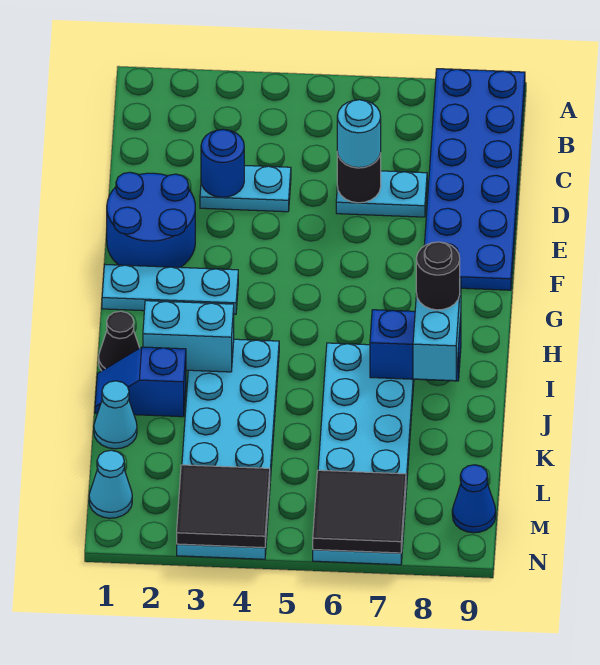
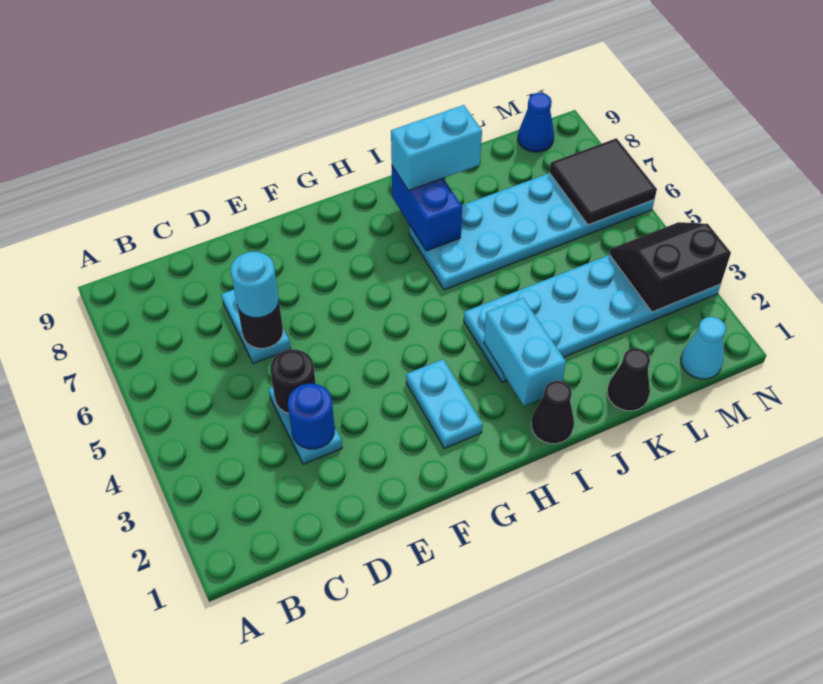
blue 2x6 plate [424,69,525,290] -> none
blue 2x2 round brick [107,172,195,267] -> none
cyan 1x3 plate [102,265,238,314] -> cyan 1x2 plate [406,359,483,448]
black 1x1 round brick [416,242,460,310] -> black 1x1 round brick moved to [270,349,316,413]
blue 1x2 slope [95,347,186,417] -> none
cyan 1x1 cone [94,381,137,449] -> black 1x1 cone [607,348,650,411]
black 2x2 tile [177,465,270,548] -> black 2x2 slope [610,222,731,312]

